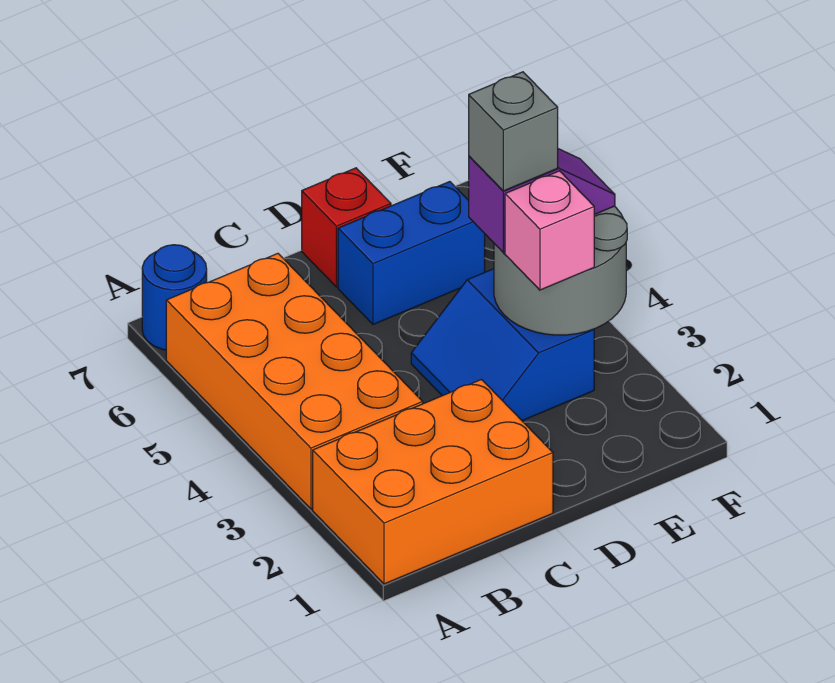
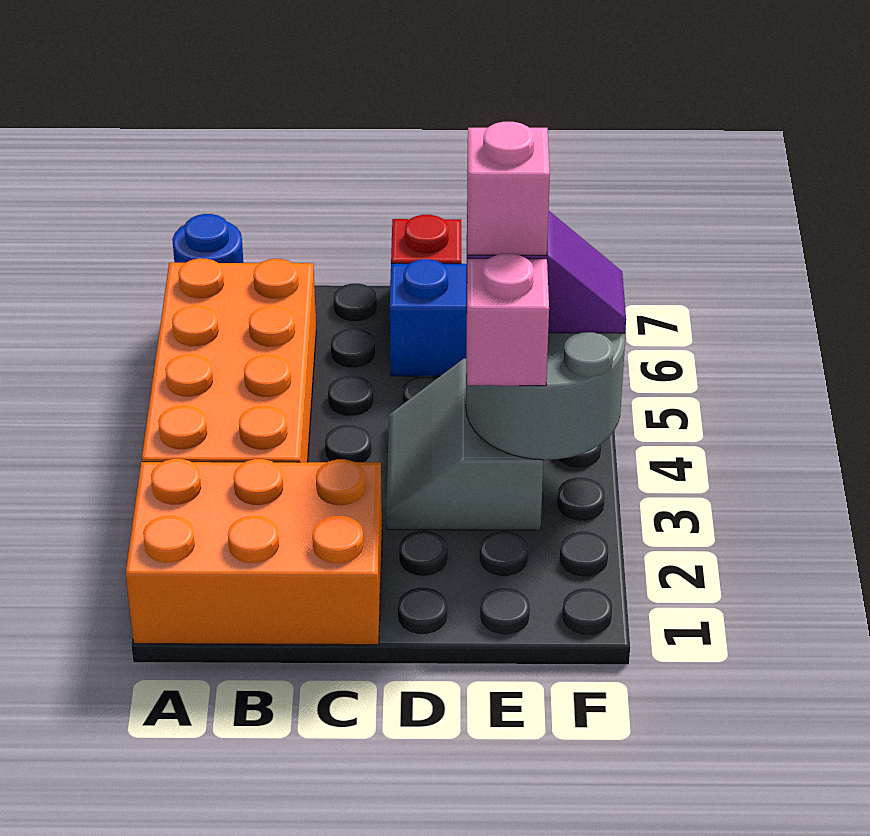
blue 2x2 slope [411,269,594,421] -> grey 2x2 slope [386,359,543,530]
grey 1x1 brick [469,72,558,191] -> pink 1x1 brick [467,122,550,255]

